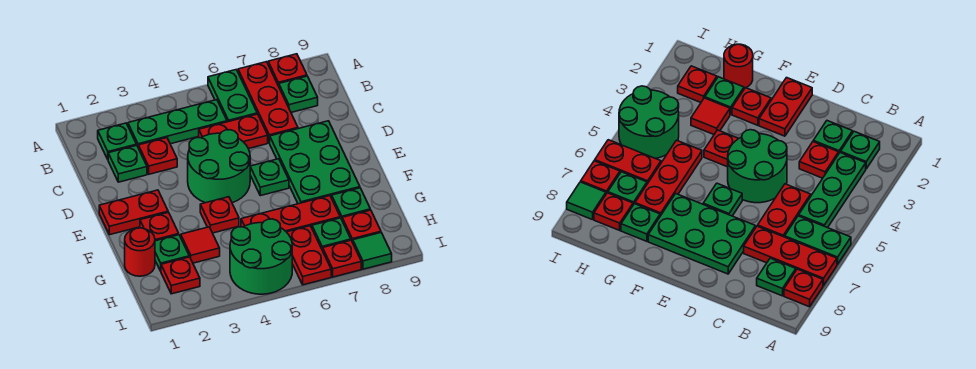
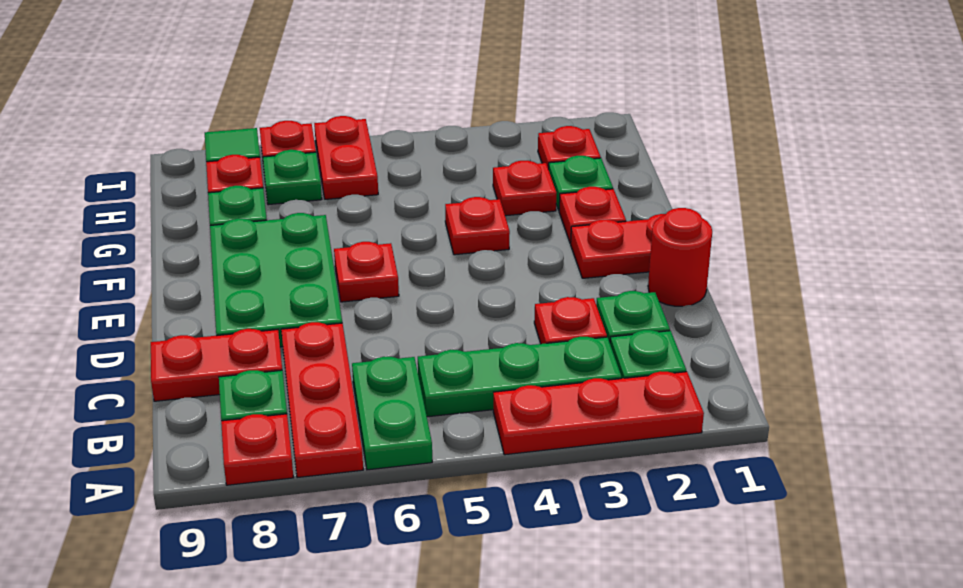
red 1x2 plate [199,114,268,149] -> red 1x2 plate moved to [151,329,282,401]
green 2x2 round brick [188,130,250,203] -> none
green 1x1 plate [250,159,289,196] -> red 1x1 plate [334,242,399,302]
red 1x1 round brick [125,228,155,276] -> red 1x1 round brick moved to [648,208,712,306]
red 1x1 tile [181,227,220,263] -> red 1x1 plate [493,161,556,216]
red 1x3 plate [241,196,340,232] -> red 1x3 plate moved to [493,371,704,455]
green 2x2 round brick [230,219,292,294] -> none

